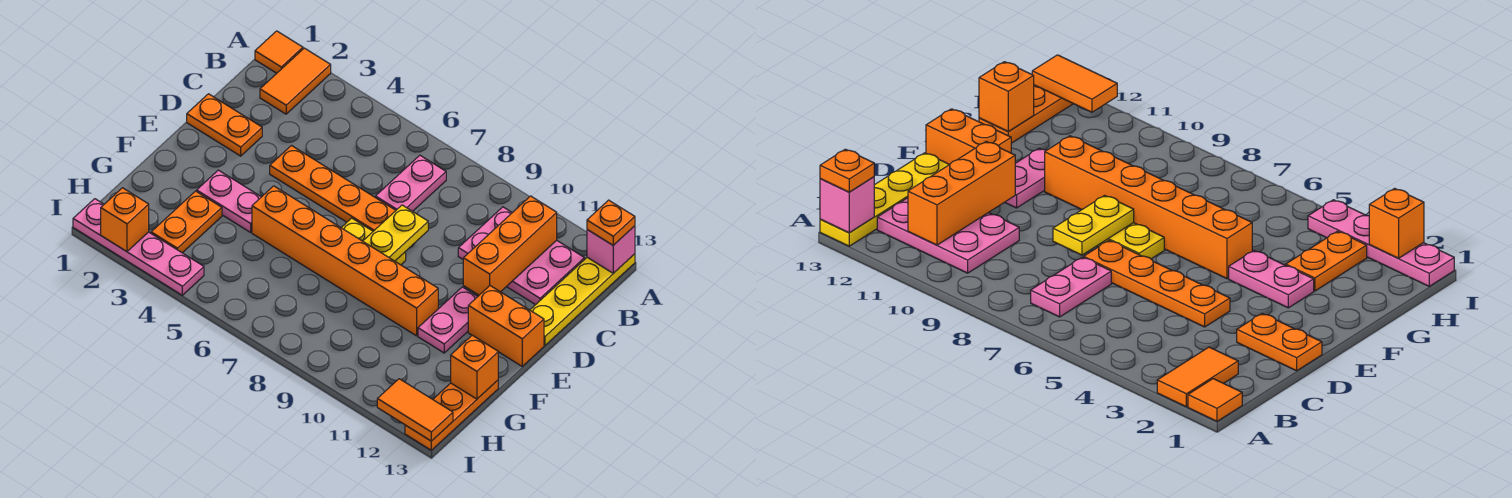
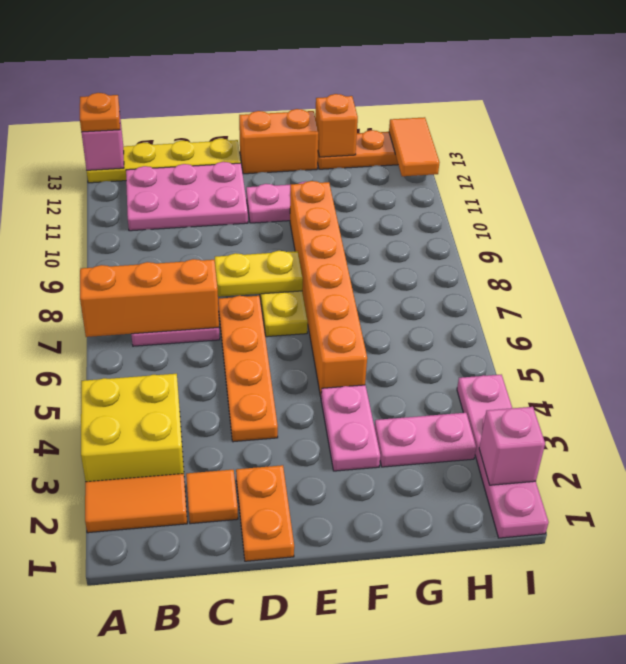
orange 1x1 tile [255,31,303,73] -> orange 1x1 tile moved to [186,470,238,524]
none -> yellow 2x2 brick [81,374,184,482]
pink 2x3 plate [458,207,584,305] -> pink 2x3 plate turned to [126,162,248,231]
orange 1x3 brick [463,196,557,295] -> orange 1x3 brick moved to [80,259,219,337]
orange 1x2 brick [468,286,544,366] -> orange 1x2 brick turned to [239,109,318,174]
orange 1x2 plate [151,191,222,253] -> pink 1x2 plate [375,413,476,467]
orange 1x1 brick [101,188,149,252] -> pink 1x1 brick [479,407,545,485]

